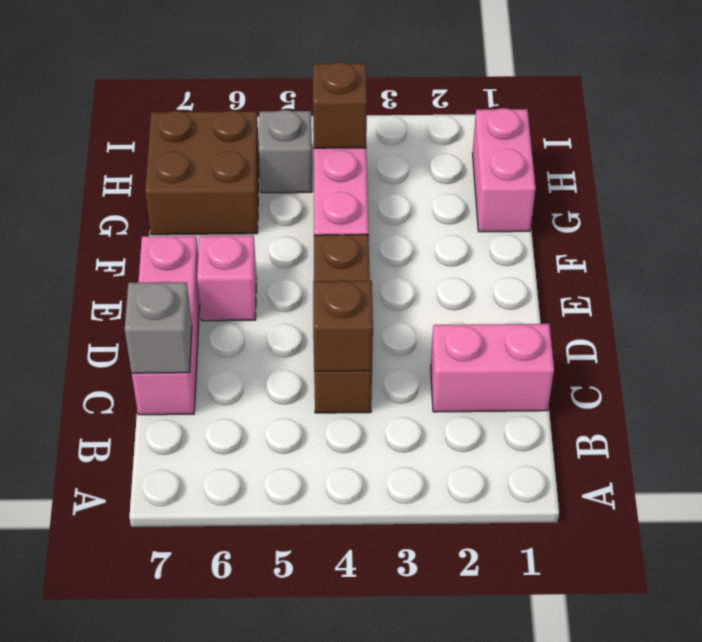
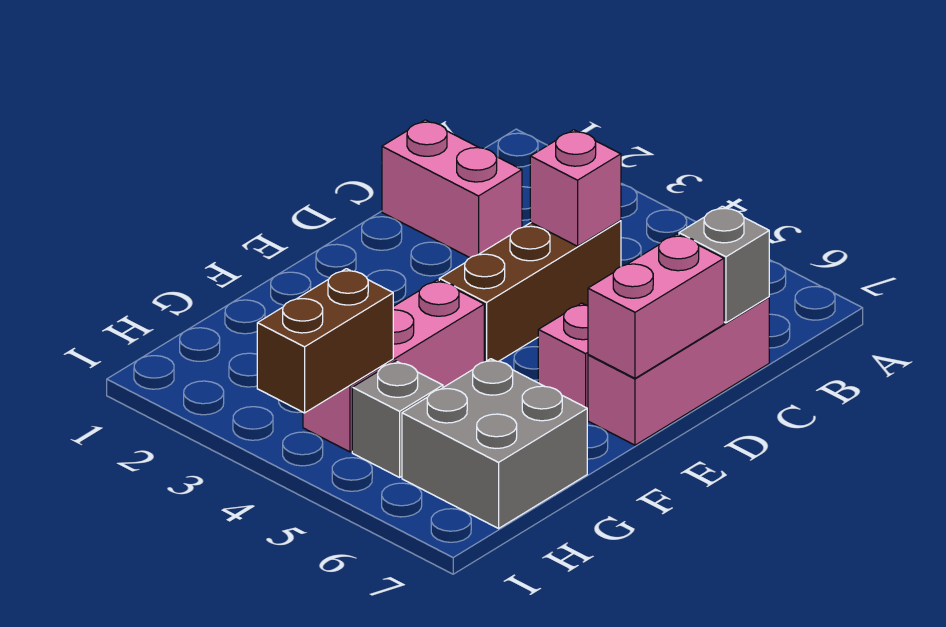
brown 1x1 brick [313,281,373,371] -> pink 1x1 brick [530,130,621,246]
pink 1x2 brick [472,108,536,232] -> pink 1x2 brick moved to [588,234,724,378]
brown 2x2 brick [145,110,259,235] -> grey 2x2 brick [402,359,587,528]
brown 1x1 brick [313,62,367,148] -> brown 1x2 brick [257,269,393,413]

